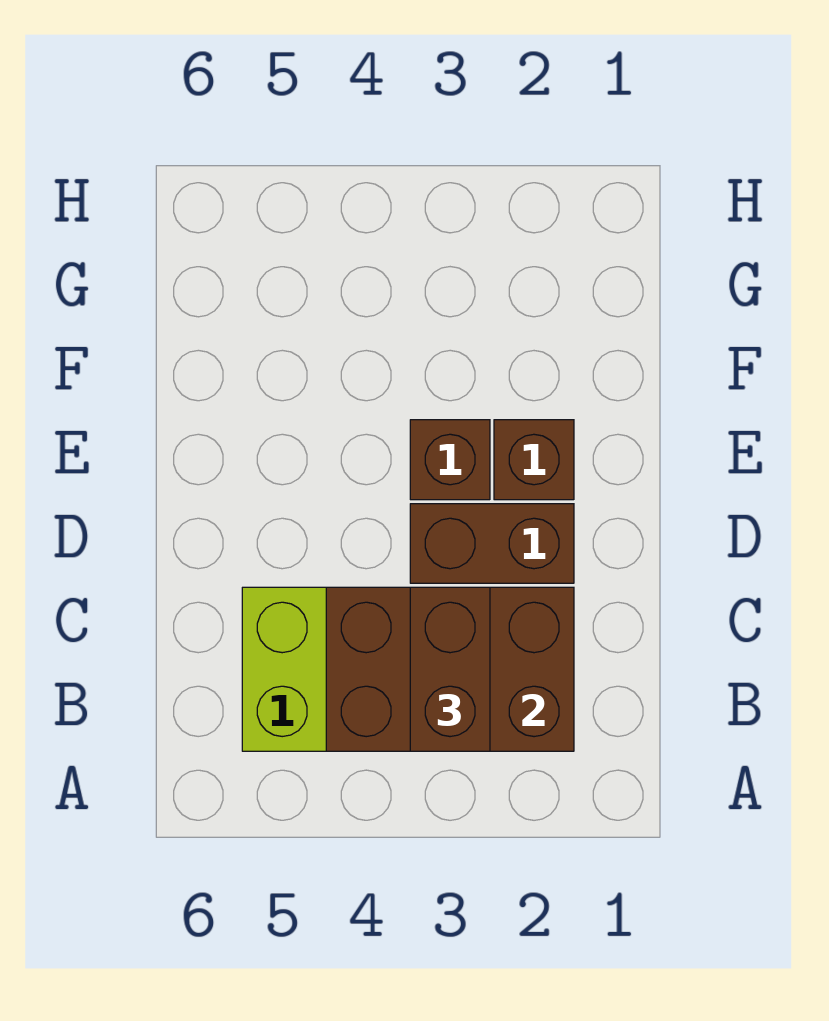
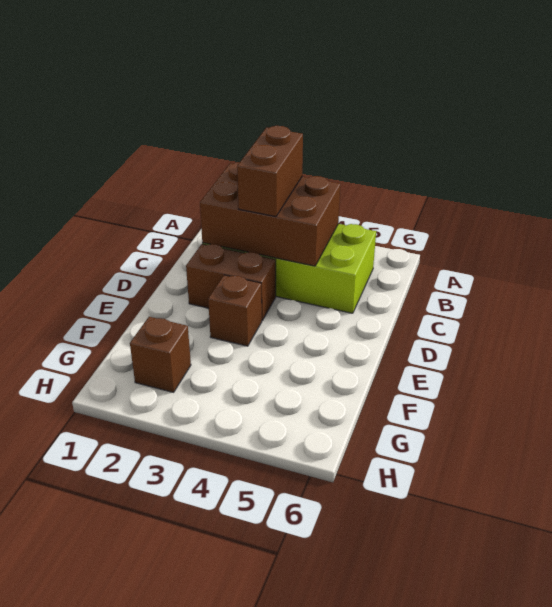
brown 1x1 brick [494,420,574,500] -> brown 1x1 brick moved to [130,317,191,392]

